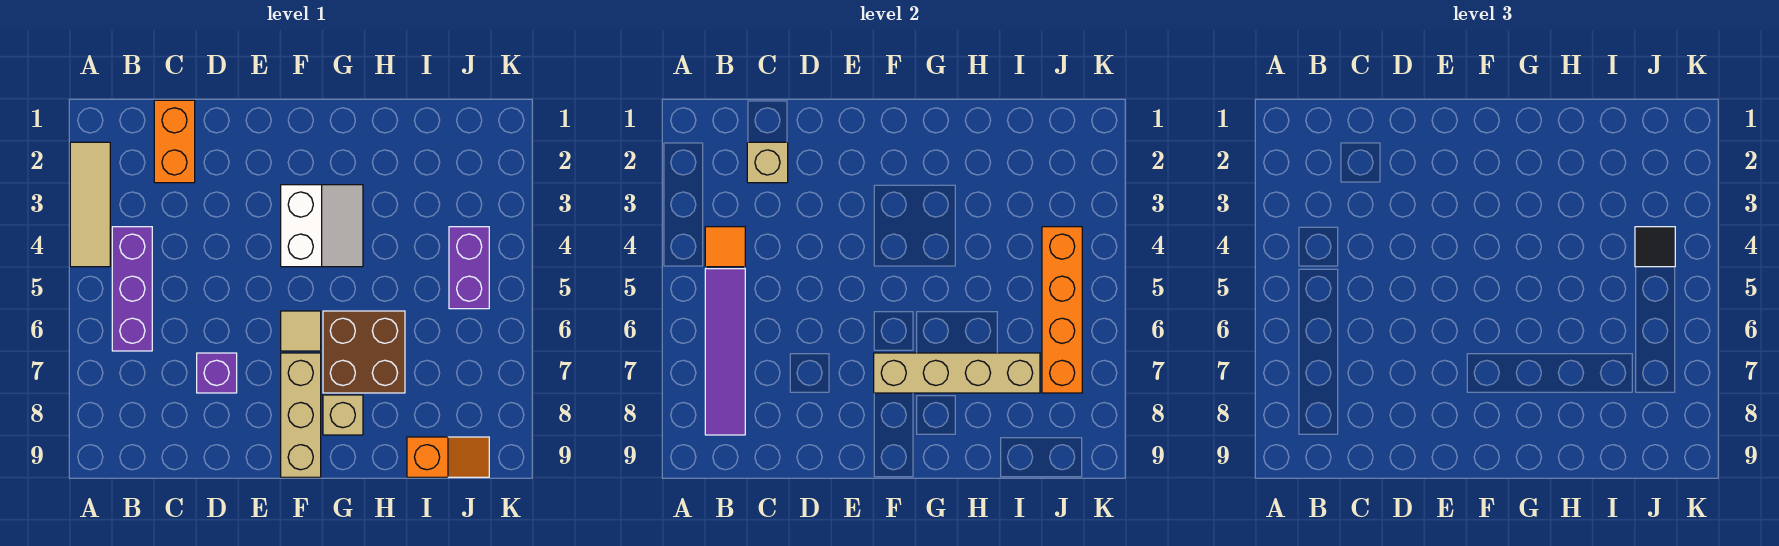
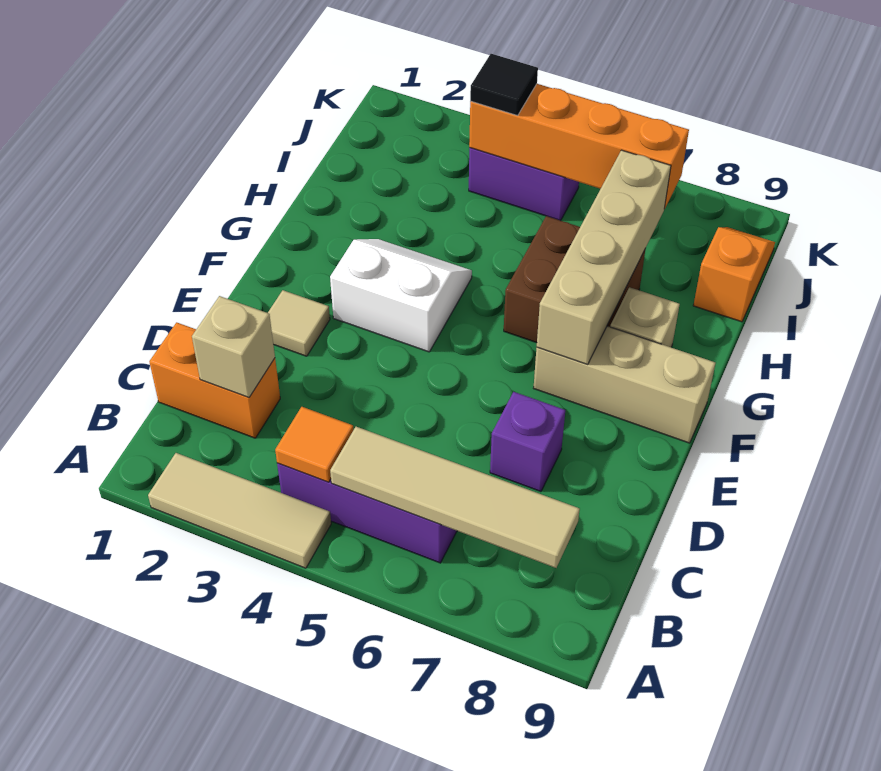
purple 1x4 tile [705,269,745,435] -> tan 1x4 tile [330,427,580,568]
tan 1x1 tile [281,311,321,351] -> tan 1x1 tile moved to [268,290,330,356]

